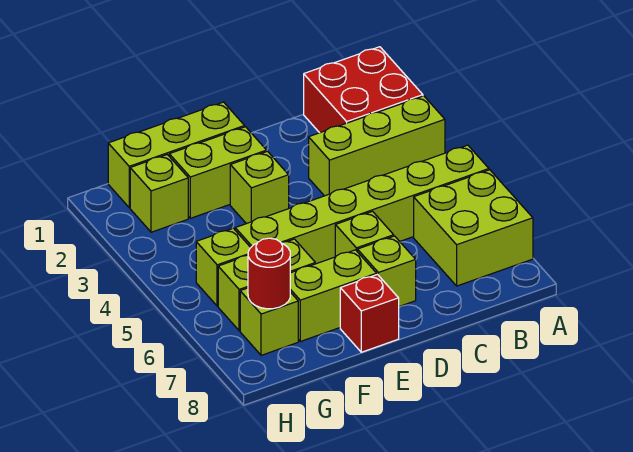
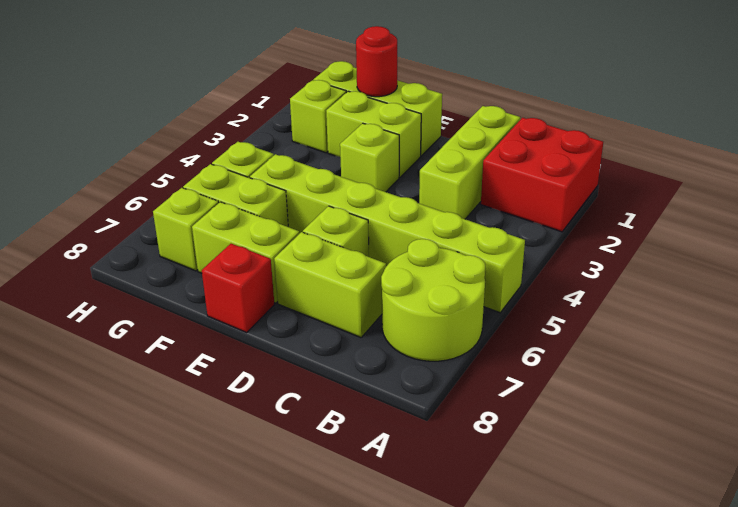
lime 1x3 brick [309,96,445,196] -> lime 1x3 brick turned to [419,106,520,219]
lime 2x2 brick [414,170,533,286] -> lime 2x2 round brick [381,239,485,361]
lime 1x1 brick [357,236,416,306] -> lime 1x2 brick [274,232,386,338]
red 1x1 round brick [248,238,290,309] -> red 1x1 round brick moved to [356,26,397,97]

